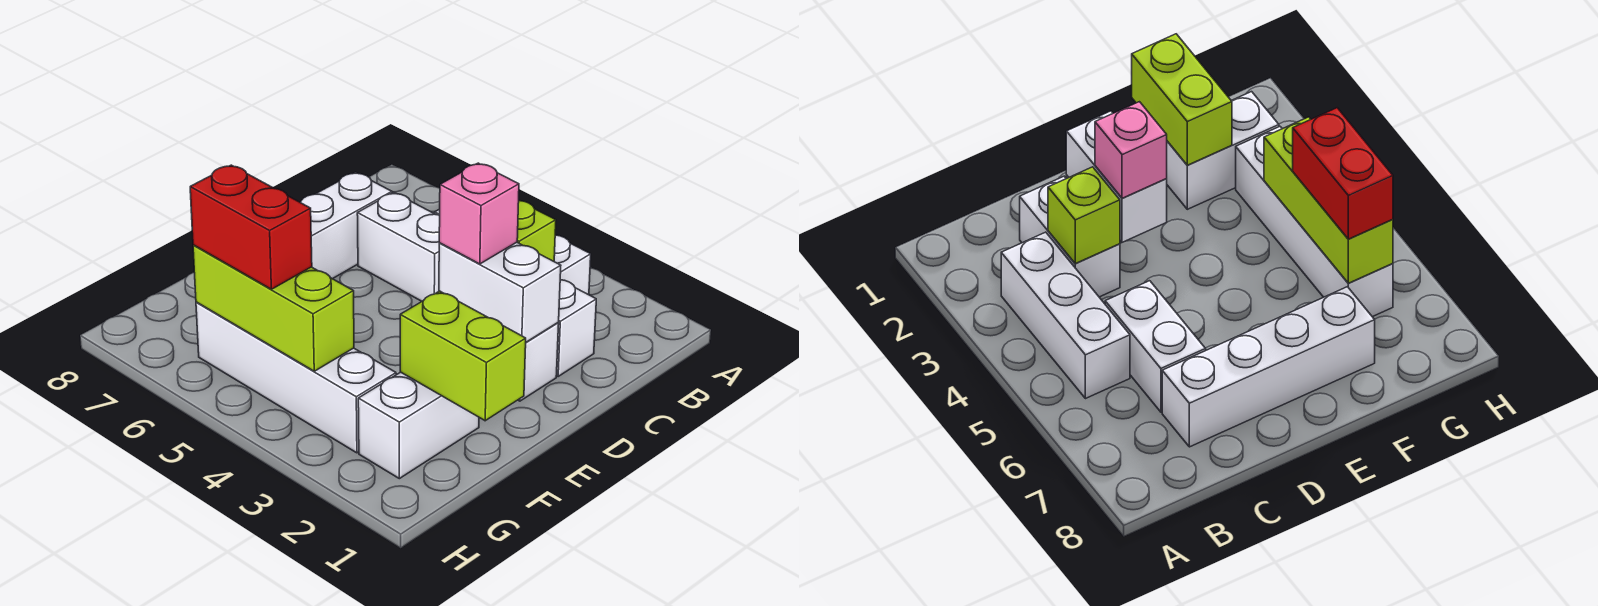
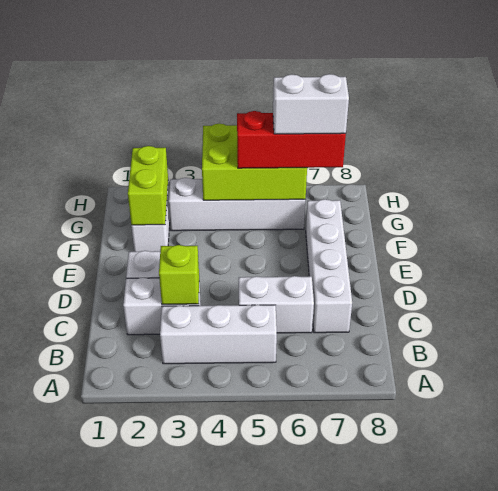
white 1x2 brick [439,242,561,342] -> white 1x2 brick moved to [273,74,349,134]
pink 1x1 brick [439,163,519,264] -> none
lime 1x2 brick [400,291,526,421] -> lime 1x2 brick turned to [128,146,168,225]
lime 1x3 brick [193,245,354,371] -> lime 2x3 brick [202,124,307,200]
red 1x2 brick [190,165,312,289] -> red 1x3 brick [237,111,346,168]

